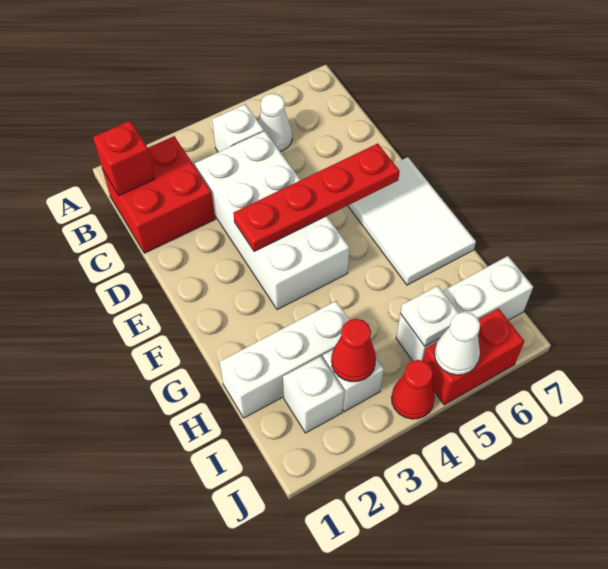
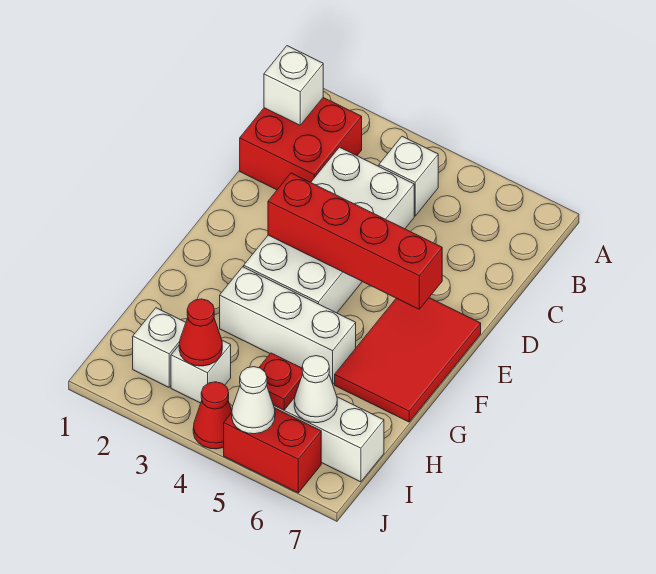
red 1x1 brick [93,121,155,196] -> white 1x1 brick [264,46,323,125]
white 1x1 cone [258,94,292,152] -> white 1x1 cone moved to [294,356,337,423]
red 1x4 plate [233,143,400,252] -> red 1x4 brick [268,173,442,309]
white 2x3 tile [348,157,476,285] -> red 2x3 tile [335,298,481,422]
white 1x3 brick [220,301,349,418] -> white 1x3 brick moved to [220,267,356,384]
white 1x1 plate [400,286,459,346] -> red 1x1 plate [259,353,303,410]

